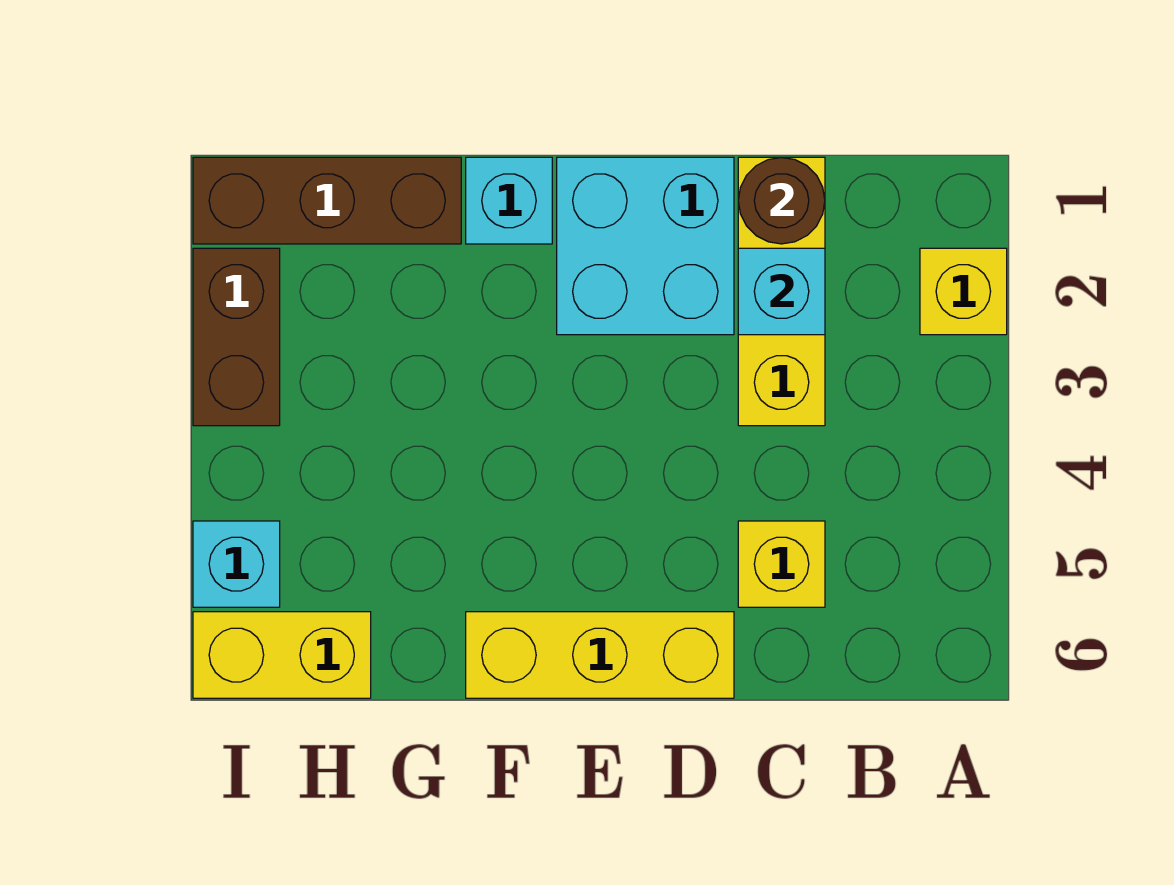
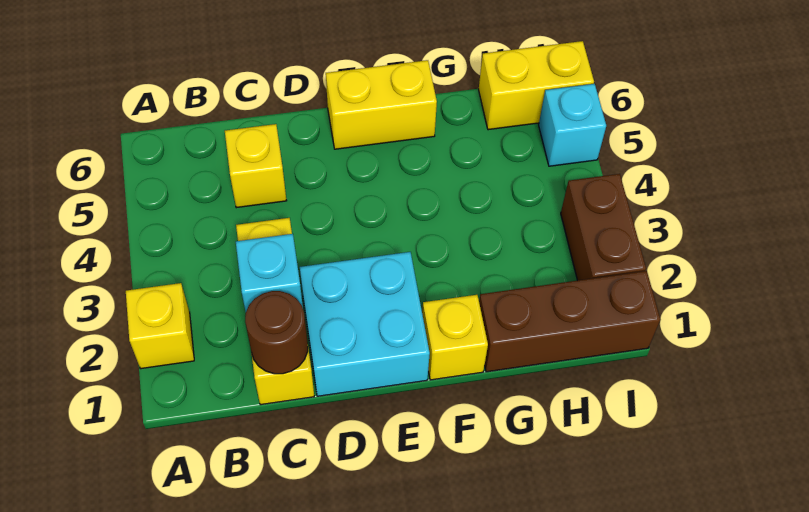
yellow 1x3 brick [466,612,734,698] -> yellow 1x2 brick [326,60,437,149]
cyan 1x1 brick [466,157,552,244] -> yellow 1x1 brick [422,295,488,380]

